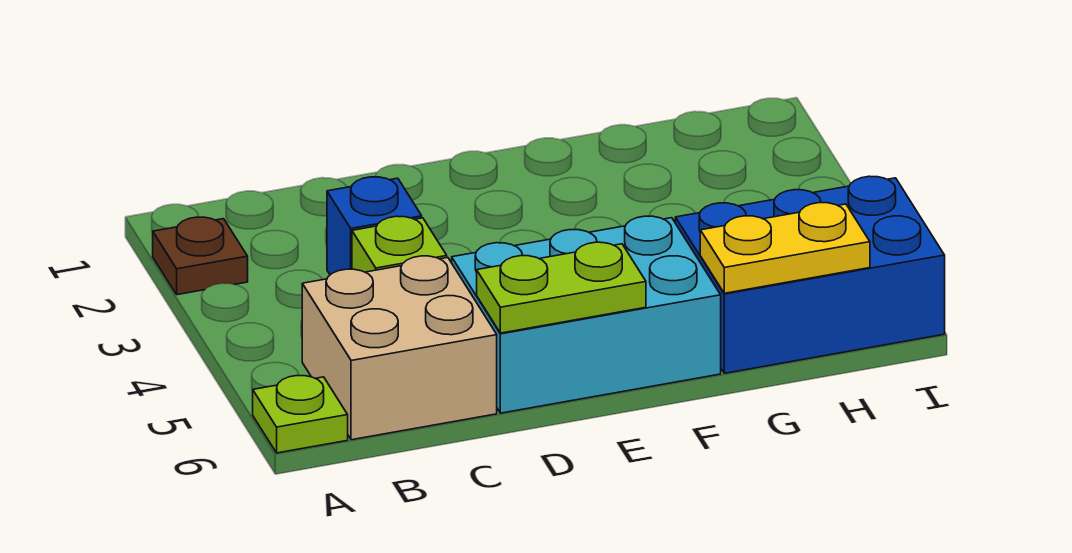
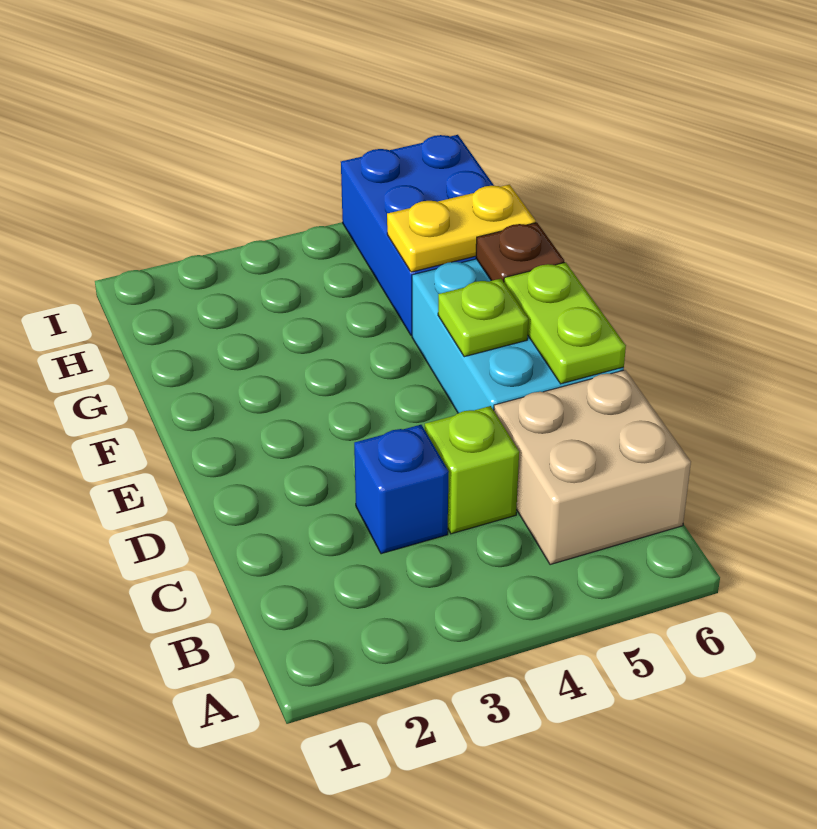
brown 1x1 plate [153,217,248,295] -> brown 1x1 plate moved to [476,223,564,282]
lime 1x1 plate [253,376,348,453] -> lime 1x1 plate moved to [438,279,528,357]
yellow 1x2 plate [700,203,870,293] -> yellow 1x2 plate turned to [387,185,536,272]

